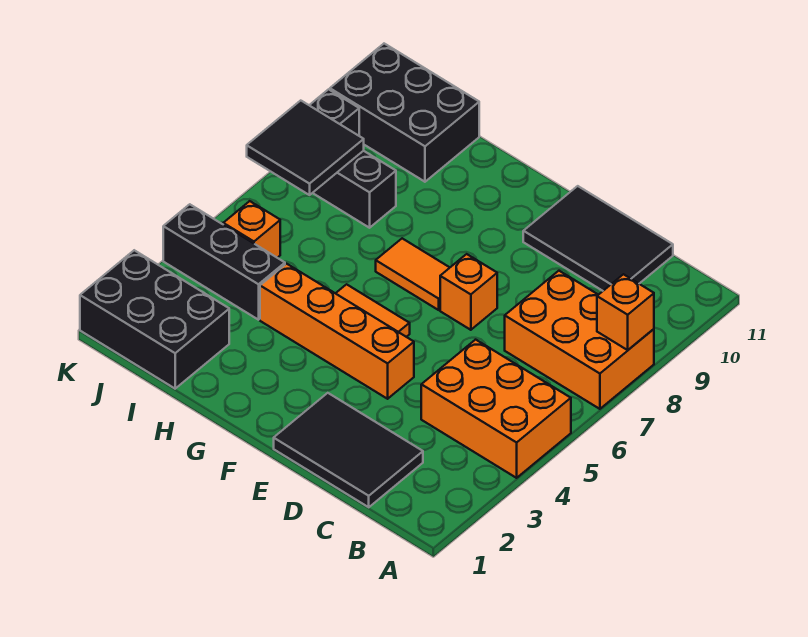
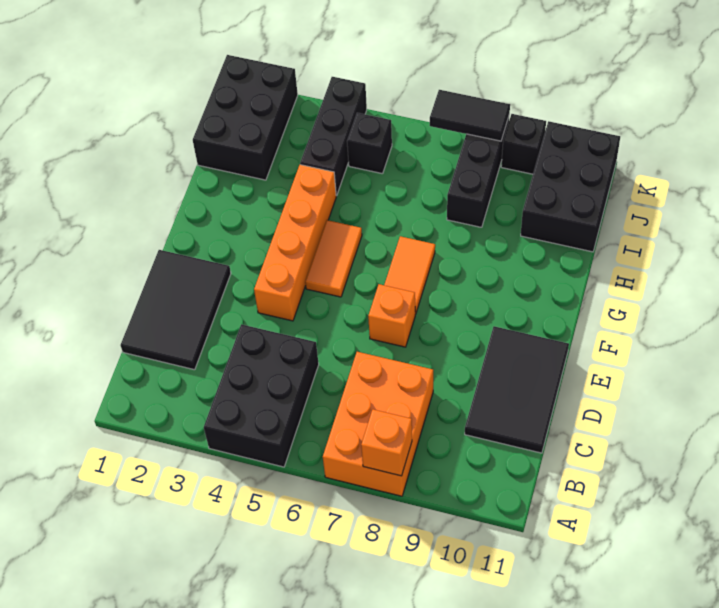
orange 2x3 brick [421,340,571,478] -> black 2x3 brick [204,324,319,467]
orange 1x1 brick [223,201,280,258] -> black 1x1 brick [347,113,392,174]
black 2x2 tile [247,101,364,195] -> black 1x2 tile [430,90,510,141]

